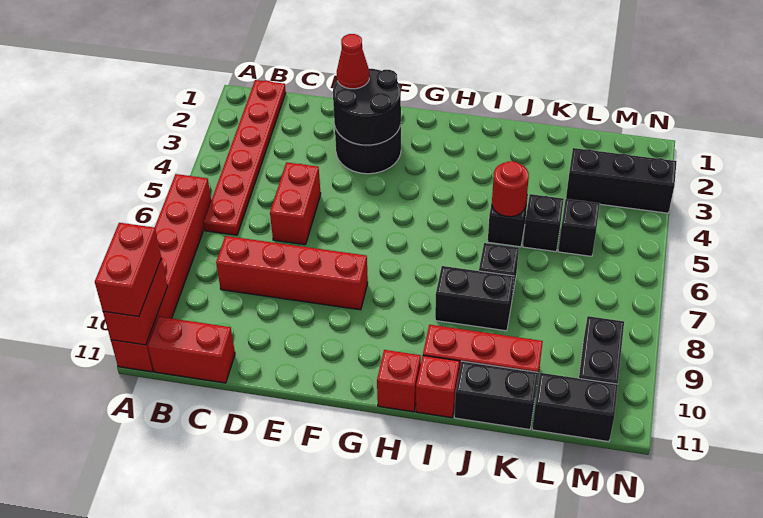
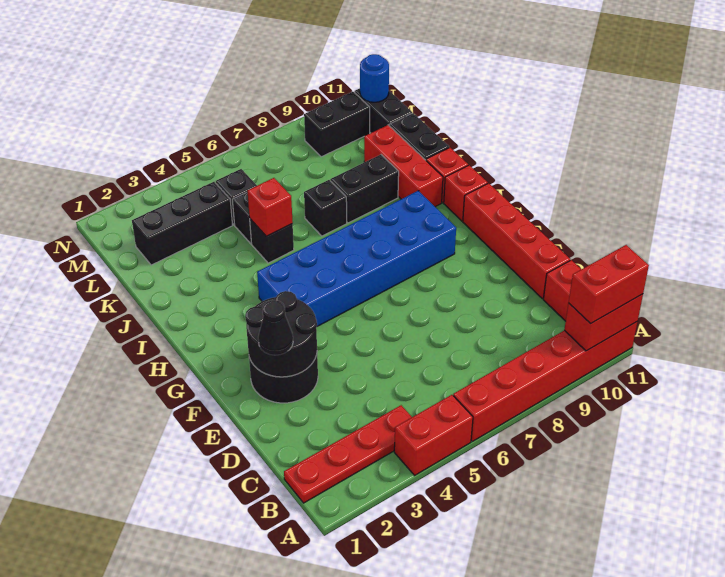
red 1x6 plate [204,80,286,235] -> red 1x4 plate [284,405,412,503]
red 1x4 brick [216,236,368,310] -> red 1x4 brick moved to [463,183,570,299]
red 1x2 brick [270,162,321,245] -> red 1x2 brick moved to [394,395,473,475]
red 1x1 cone [337,34,369,89] -> black 1x1 cone [258,300,293,355]
none -> blue 2x6 brick [257,191,456,326]
black 1x2 brick [435,266,514,331] -> black 1x2 brick turned to [330,155,399,223]
red 1x1 round brick [492,161,529,217] -> red 1x1 brick [248,178,293,236]
black 1x3 brick [566,148,677,213] -> black 1x3 brick turned to [132,182,233,265]
none -> blue 1x1 round brick [360,54,389,102]

